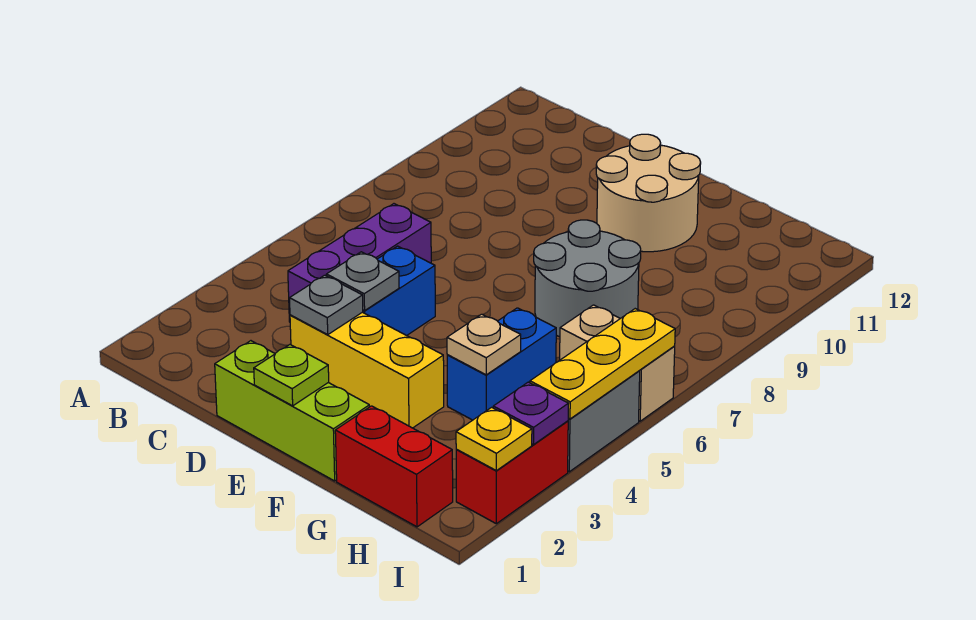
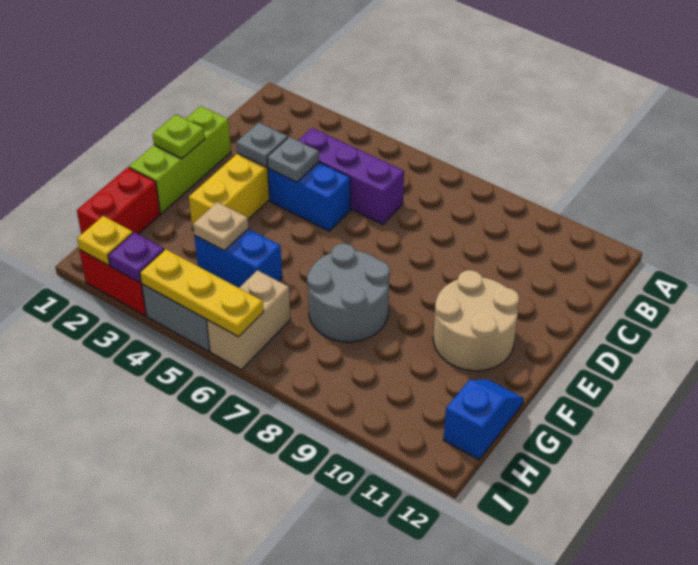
none -> blue 1x2 slope [444,380,524,459]

